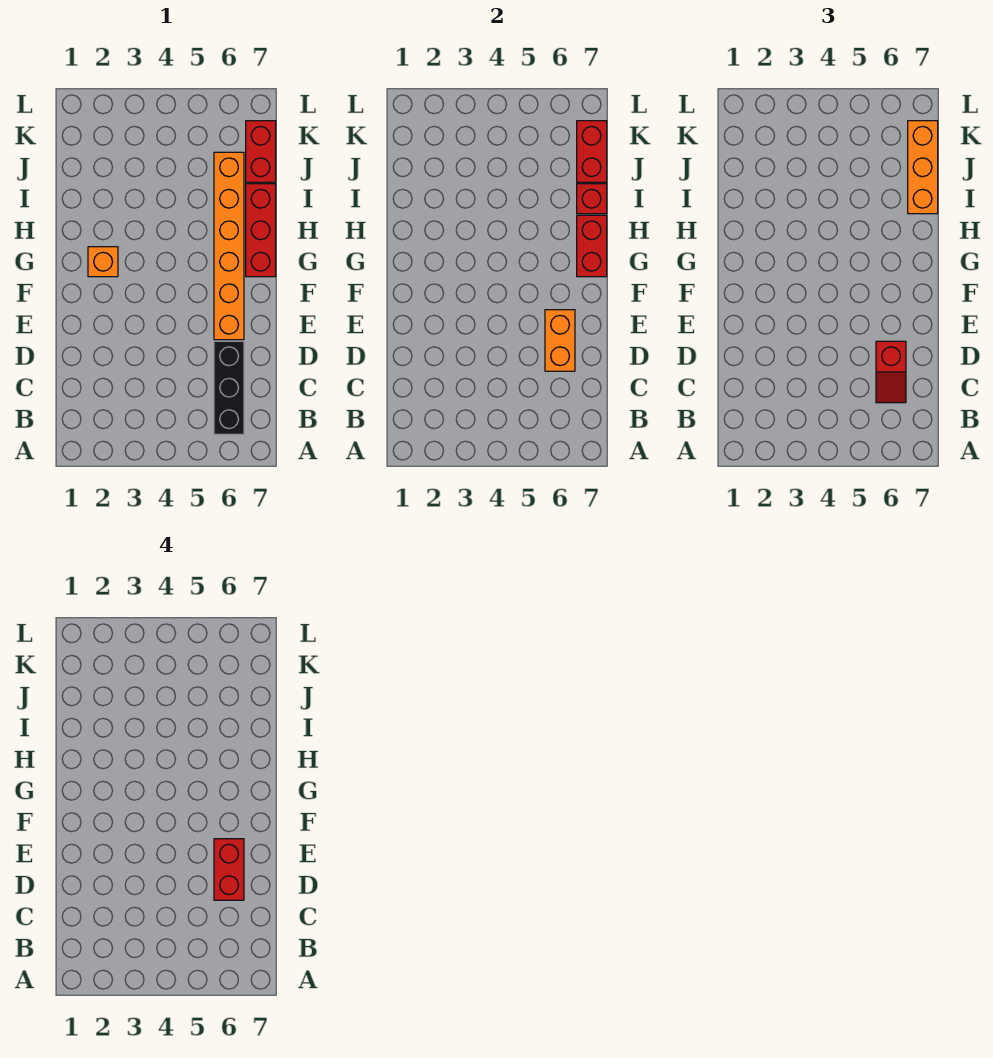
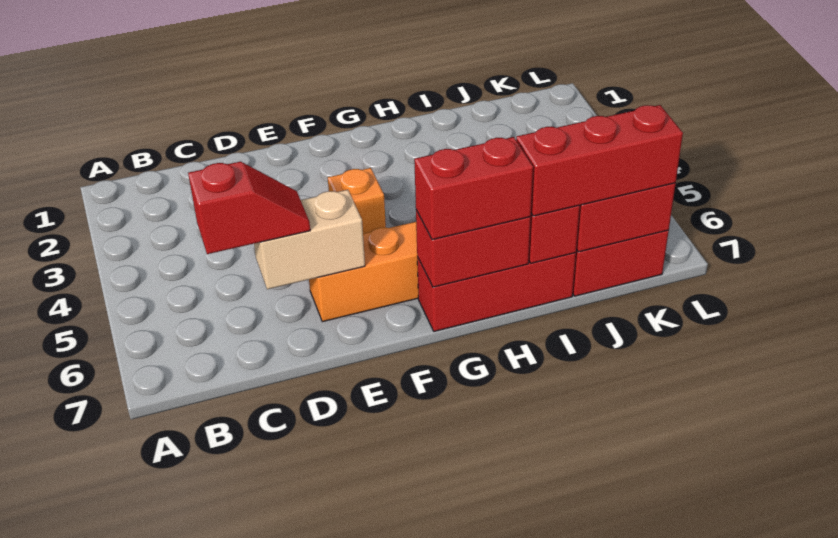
black 1x3 brick [214,341,244,434] -> none
red 1x2 slope [876,341,906,403] -> red 1x2 slope turned to [188,162,310,254]
orange 1x2 brick [545,310,575,371] -> tan 1x2 brick [254,190,365,289]
red 1x2 brick [214,839,244,900] -> red 1x2 brick moved to [414,137,533,240]
orange 1x1 brick [88,247,118,277] -> orange 1x1 brick moved to [328,168,386,234]
orange 1x3 brick [908,121,938,214] -> red 1x3 brick [516,105,683,216]

